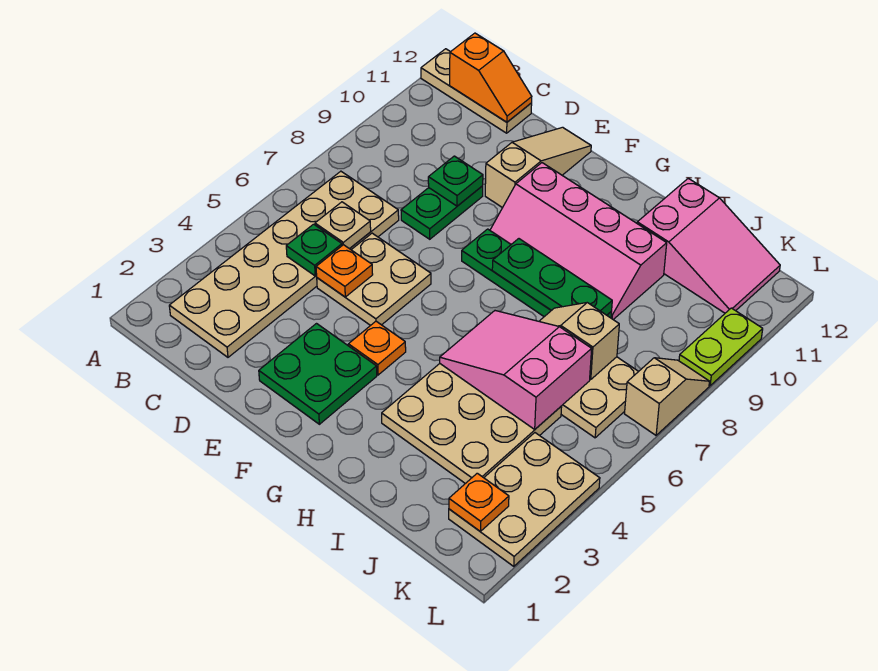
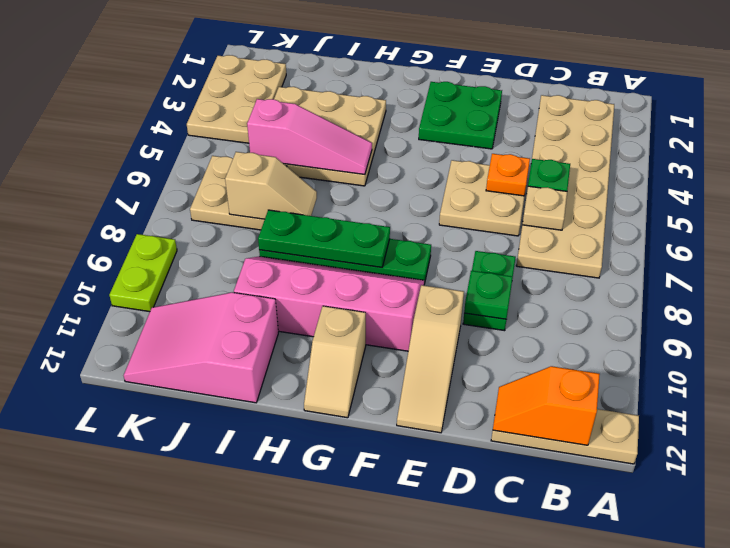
orange 1x1 plate [348,321,406,375] -> none
pink 2x3 slope [440,311,592,429] -> pink 1x3 slope [247,99,372,174]
orange 1x1 plate [449,473,509,531] -> none
tan 1x2 slope [625,358,709,435] -> tan 1x2 slope moved to [304,306,366,418]

